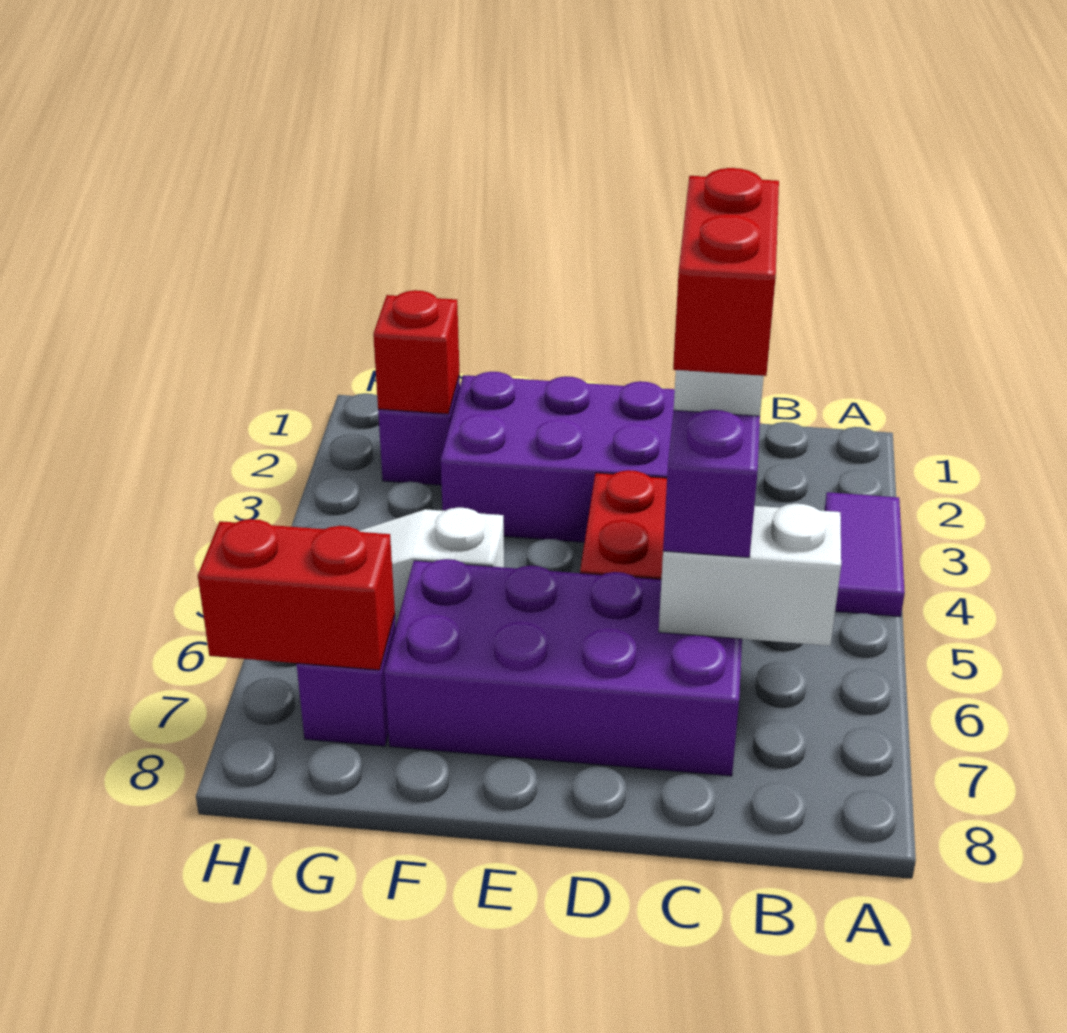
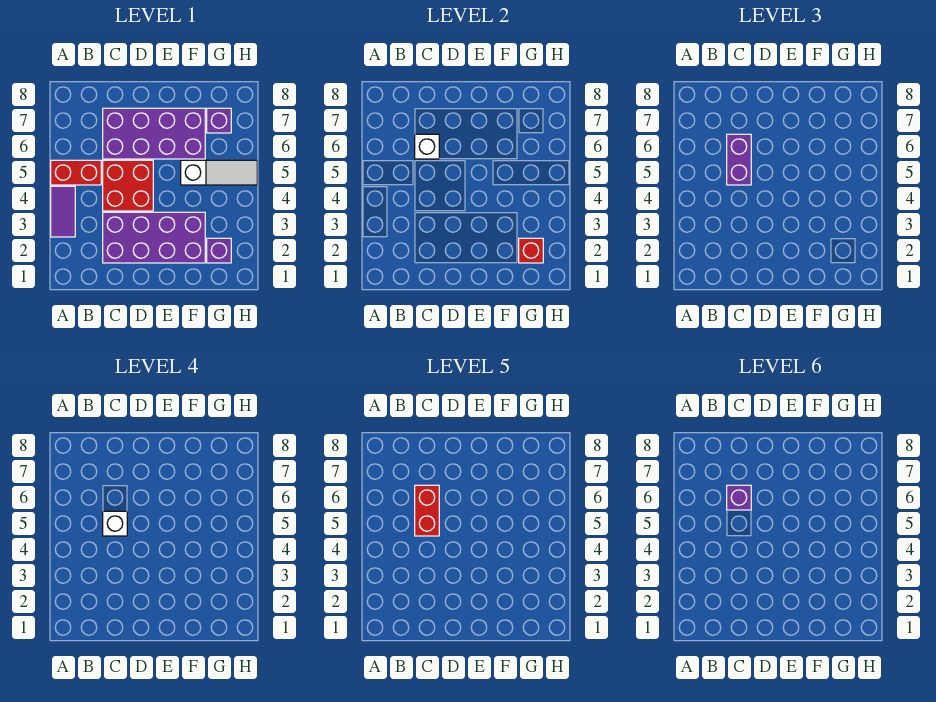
white 1x2 brick [659,504,841,646] -> white 1x1 brick [415,134,439,159]
none -> purple 1x1 brick [727,485,751,510]
red 1x2 brick [198,519,395,670] -> red 1x2 brick moved to [51,160,101,185]

